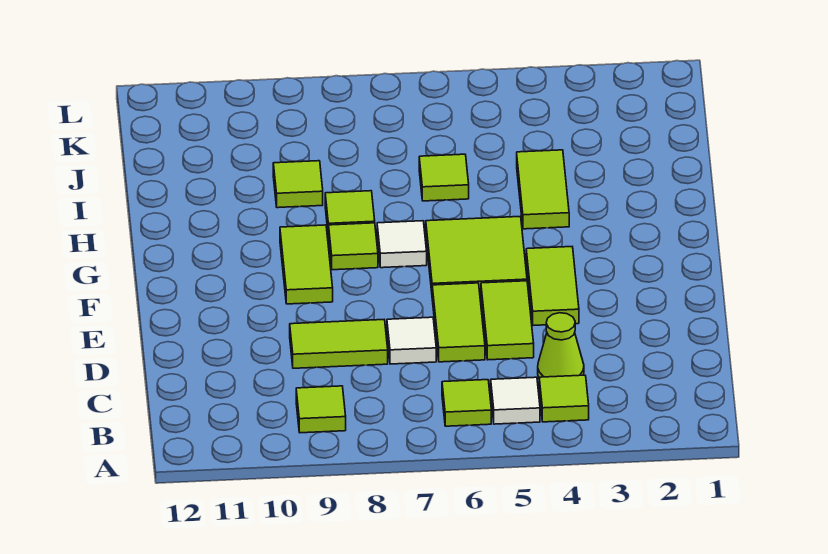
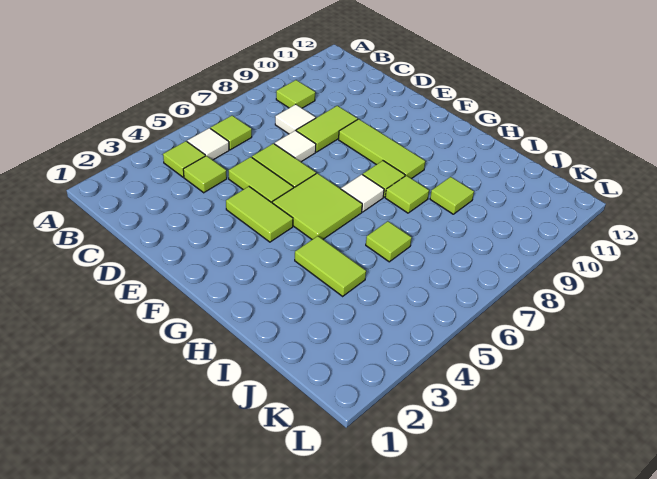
lime 1x1 cone [538,313,584,378] -> lime 1x1 tile [183,156,227,193]
none -> white 1x1 tile [275,104,316,134]
lime 1x2 tile [280,225,333,304] -> lime 1x3 tile [339,119,425,179]

